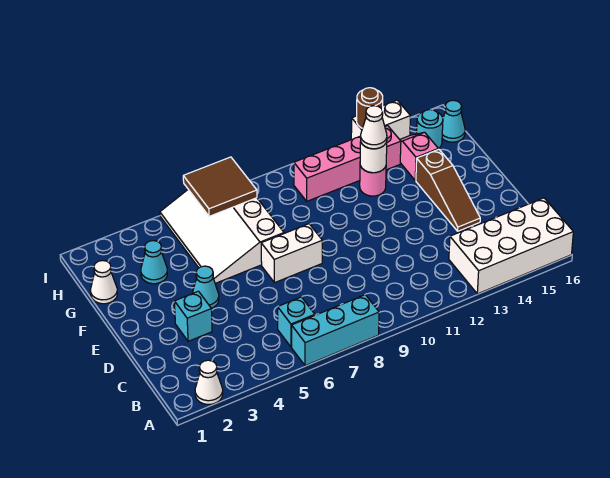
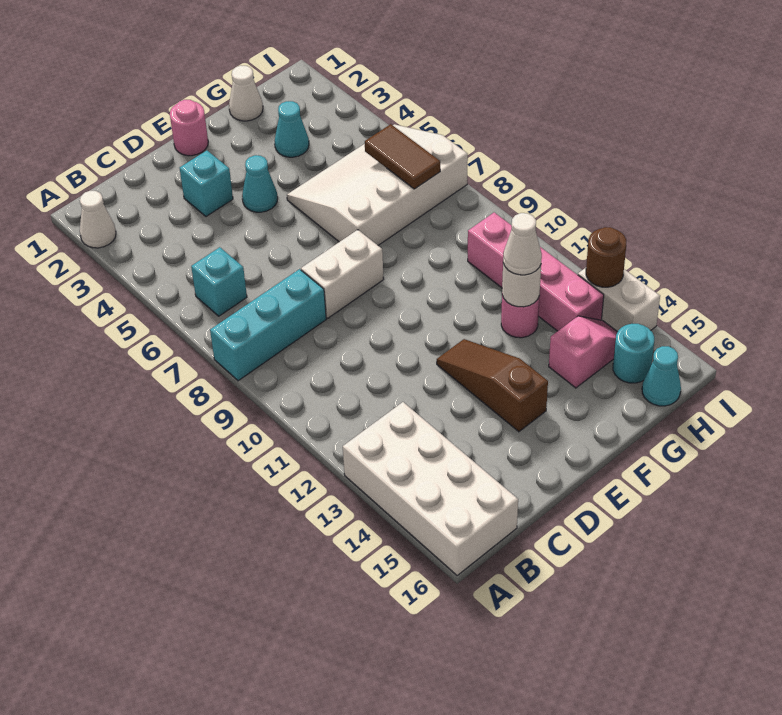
cyan 1x3 brick [292,295,379,366] -> cyan 1x3 brick turned to [210,269,326,381]
brown 1x3 slope [416,149,480,231] -> brown 1x3 slope turned to [437,339,548,432]
none -> pink 1x1 round brick [170,100,208,156]
white 1x2 brick [261,224,322,283] -> white 1x2 brick turned to [301,230,384,318]
brown 2x2 tile [183,157,257,216] -> brown 1x2 tile [365,124,440,189]

